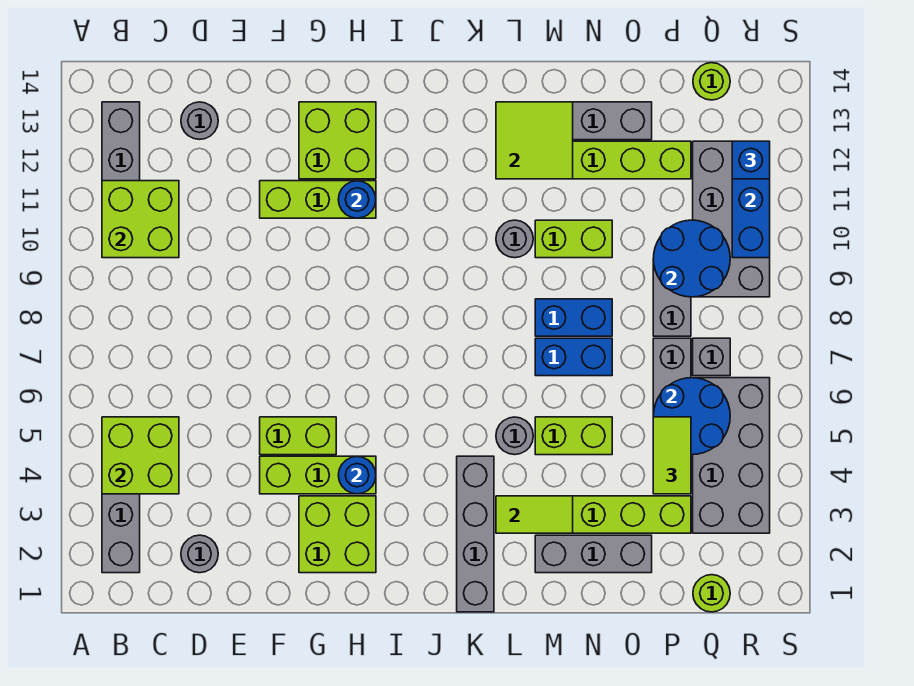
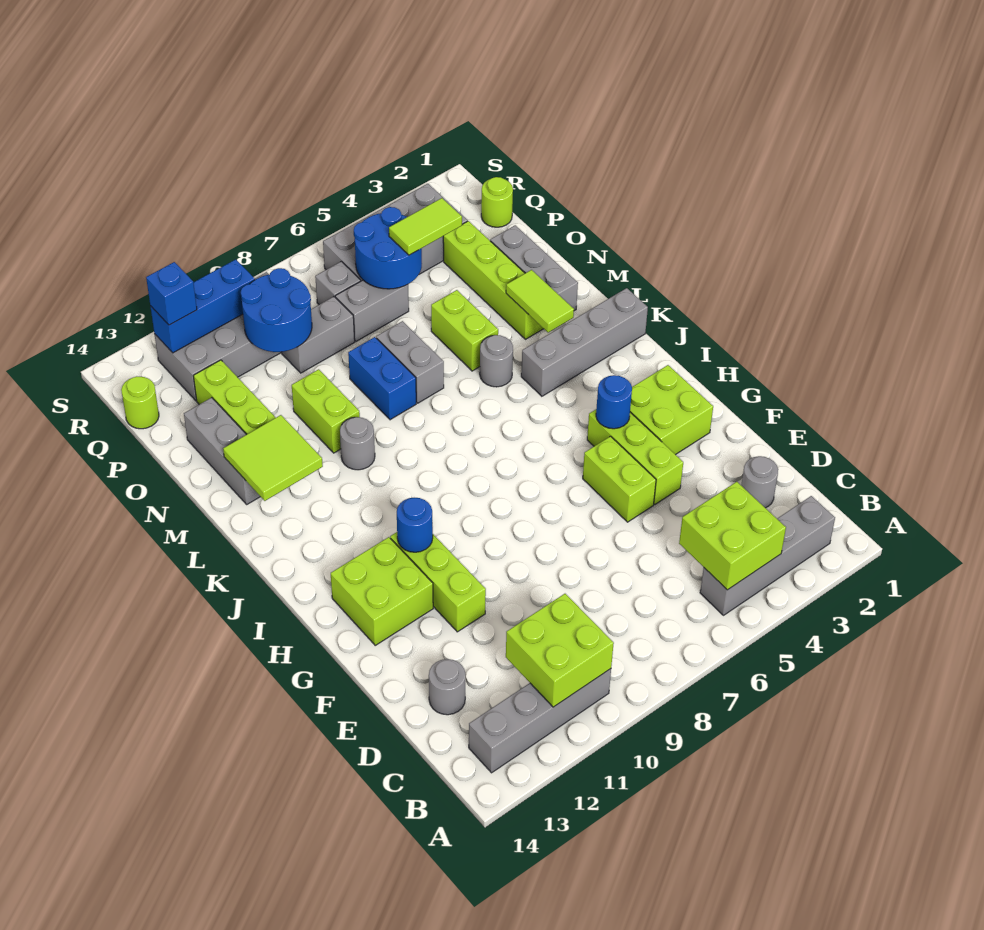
blue 1x2 brick [535,338,612,376] -> grey 1x2 brick [376,321,444,403]

